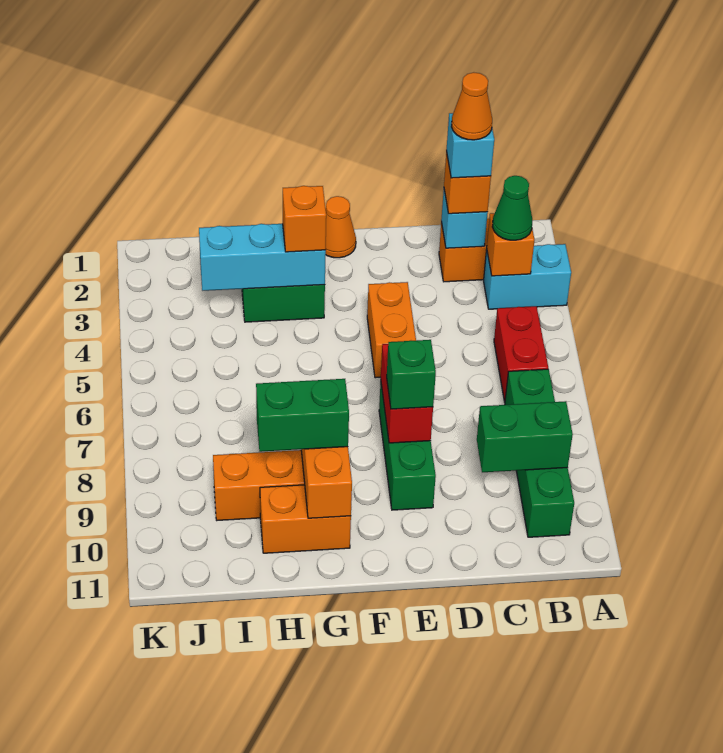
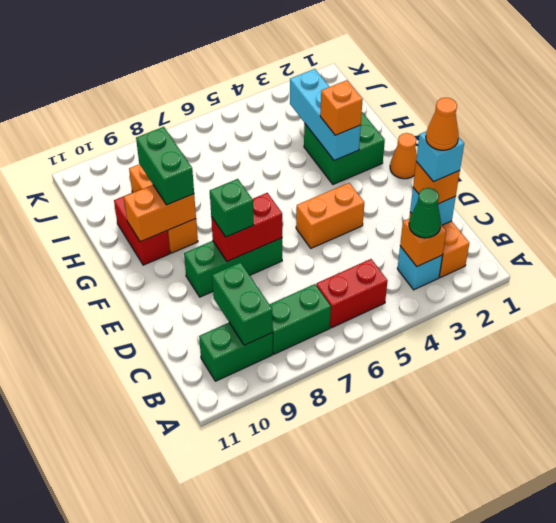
cyan 1x2 brick [484,244,571,309] -> cyan 1x1 brick [397,246,443,290]
orange 1x2 brick [260,485,351,553] -> red 1x2 brick [114,189,170,265]

